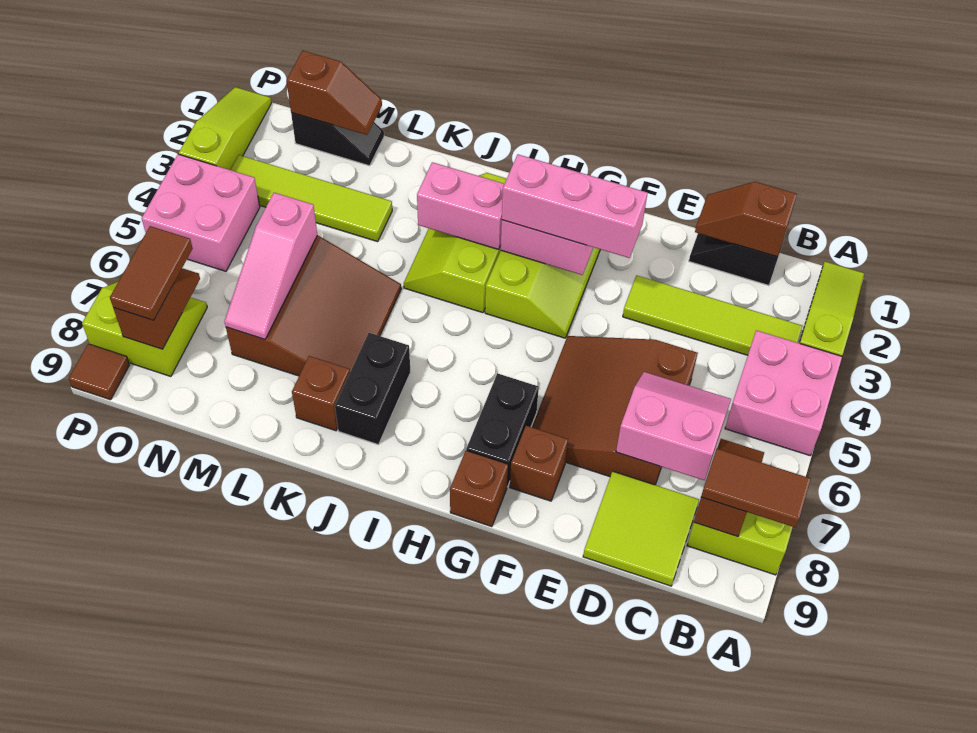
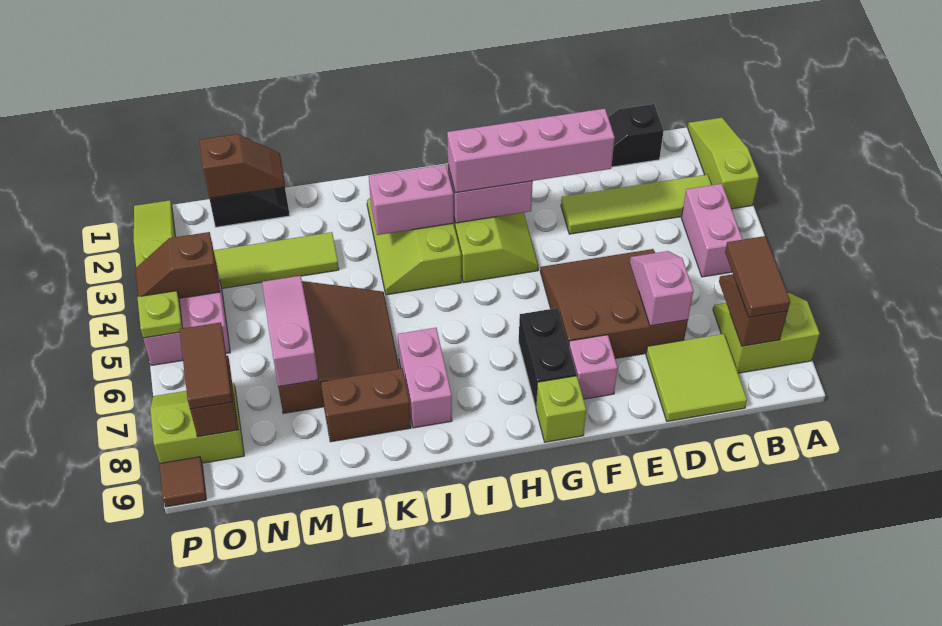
pink 2x2 brick [725,330,842,456] -> pink 1x2 brick [681,184,743,277]
brown 1x2 tile [701,449,811,527] -> brown 1x2 tile turned to [725,236,790,317]
brown 1x2 slope [695,182,797,257] -> brown 1x2 slope moved to [135,232,220,298]
pink 2x2 slope [616,372,731,480] -> pink 1x2 slope [630,251,693,326]
brown 3x3 slope [532,336,698,485] -> brown 3x3 slope turned to [540,249,688,359]
pink 1x3 brick [502,154,647,258] -> pink 1x4 brick [447,109,615,193]
brown 1x1 brick [510,426,568,501] -> pink 1x1 brick [569,335,618,399]
brown 1x1 brick [450,451,508,527] -> lime 1x1 brick [536,376,586,442]
black 1x2 brick [335,333,410,445] -> pink 1x2 brick [398,328,452,428]
brown 1x1 brick [292,356,350,431] -> brown 1x2 brick [321,368,411,442]
pink 1x3 slope [224,193,317,339] -> pink 1x3 slope turned to [262,276,318,387]
none -> lime 1x1 plate [137,291,182,338]

